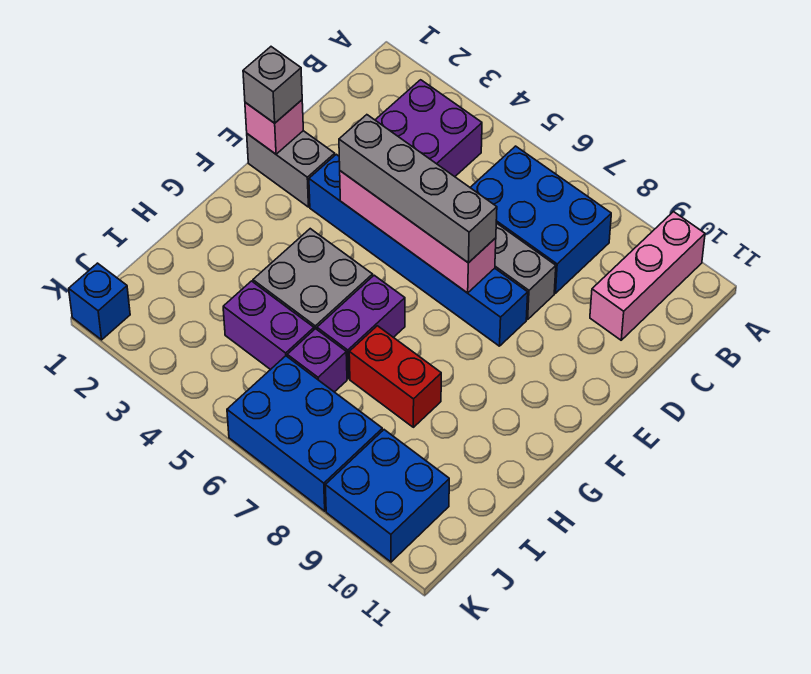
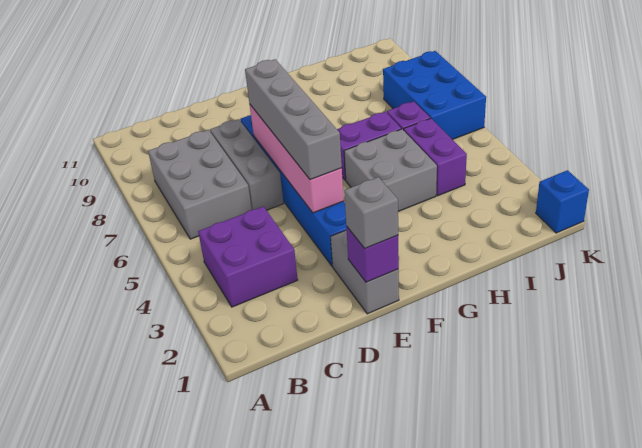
pink 1x3 brick [590,212,705,340] -> none
blue 2x3 brick [470,146,611,293] -> grey 2x3 brick [148,130,252,239]
pink 1x1 brick [245,100,303,154] -> purple 1x1 brick [346,226,399,282]
red 1x2 brick [349,326,441,427] -> none
blue 2x2 brick [325,430,449,562] -> none

